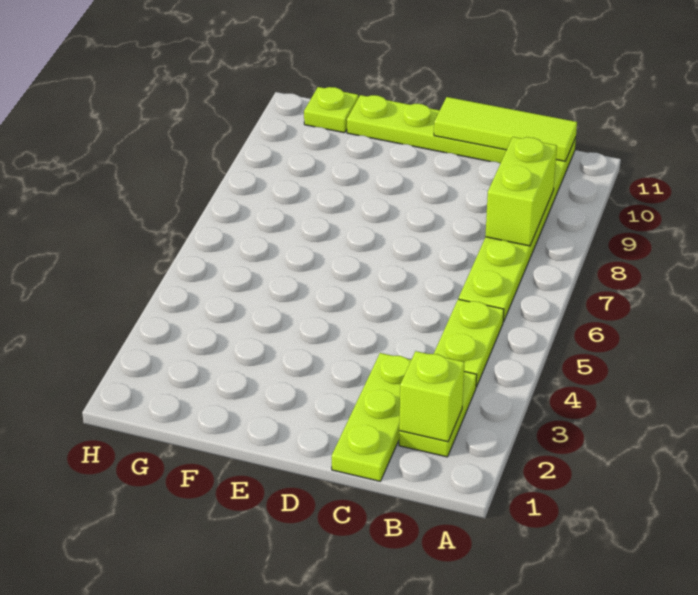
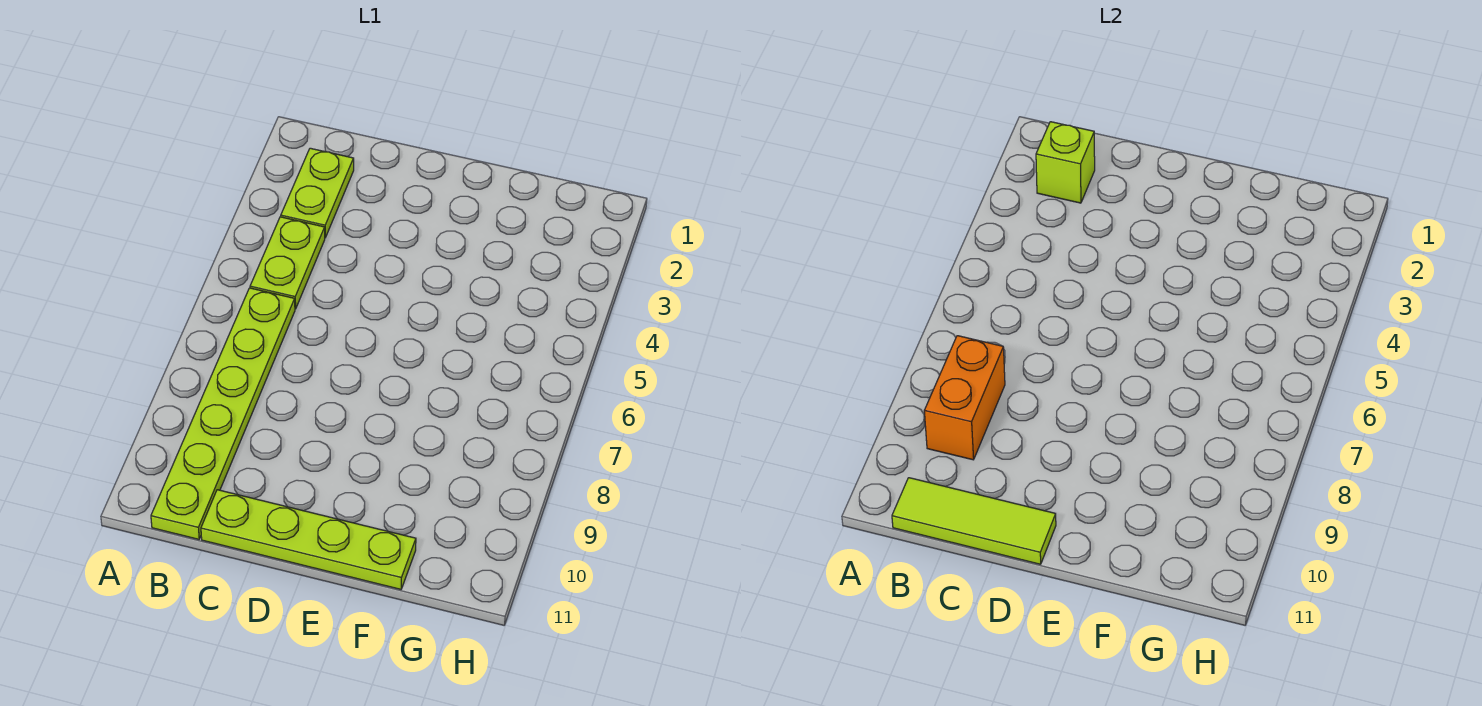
lime 1x2 brick [485,137,557,246] -> orange 1x2 brick [924,336,1005,460]
lime 1x3 plate [332,353,411,481] -> none
lime 1x1 plate [304,87,358,133] -> none

